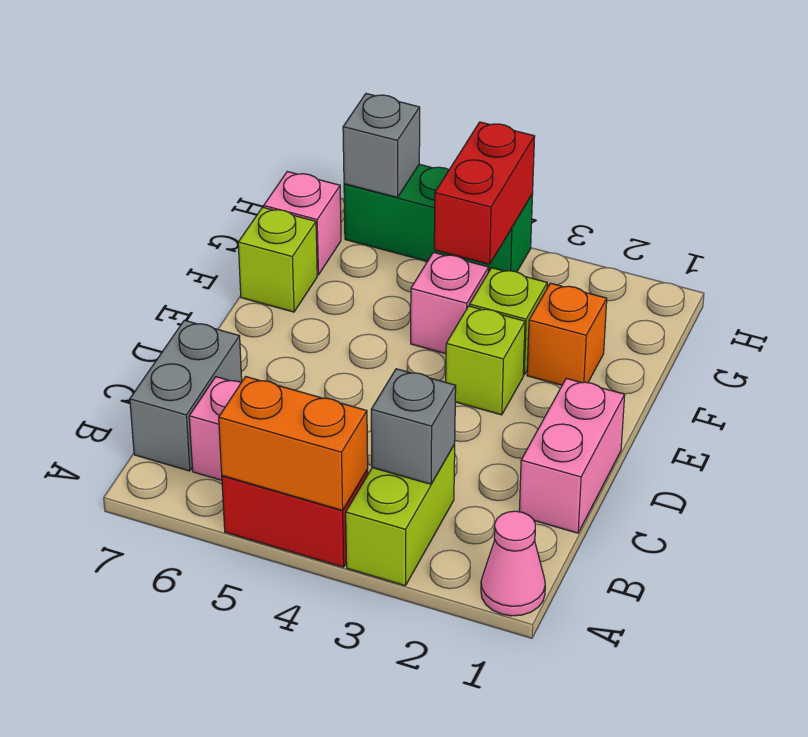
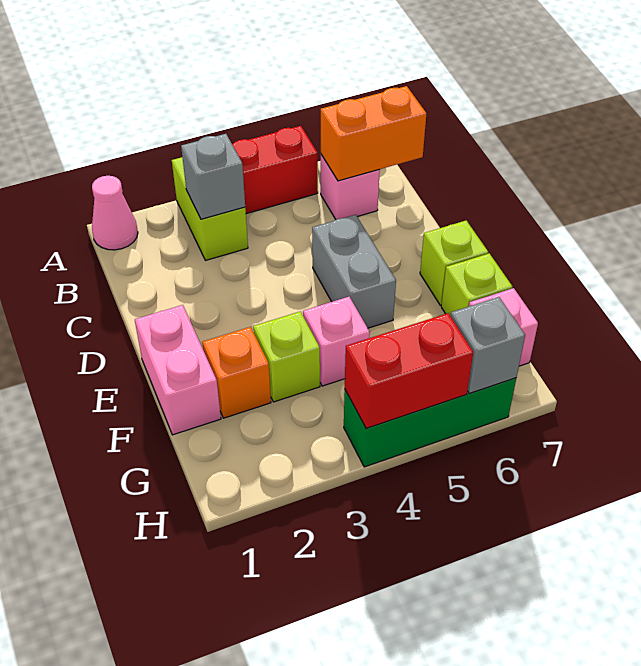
orange 1x2 brick [219,377,368,510] -> orange 1x2 brick moved to [321,86,427,181]
grey 1x2 brick [130,320,242,471] -> grey 1x2 brick moved to [312,215,396,328]
pink 1x2 brick [519,378,625,533] -> pink 1x2 brick moved to [135,305,221,435]
lime 1x1 brick [446,306,525,415] -> lime 1x1 brick moved to [420,221,488,305]
red 1x2 brick [434,122,535,264] -> red 1x2 brick turned to [345,313,473,429]

